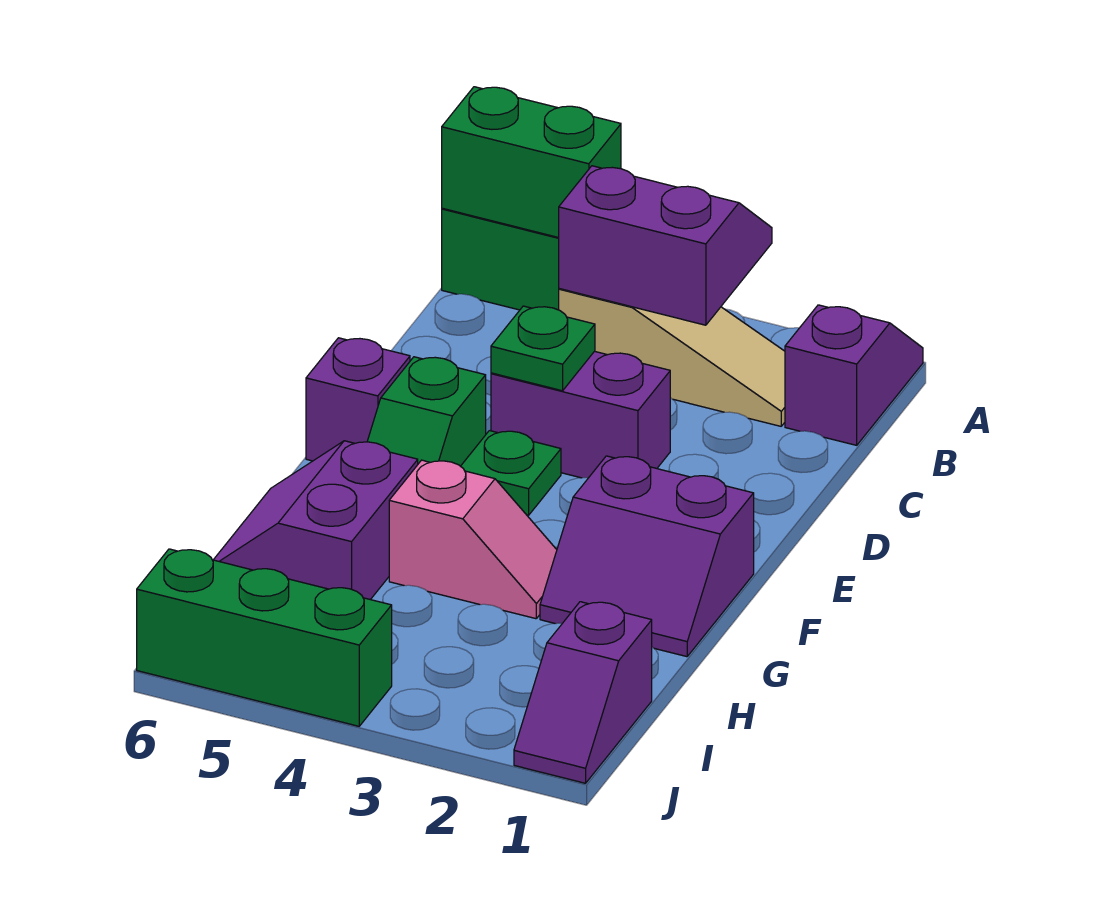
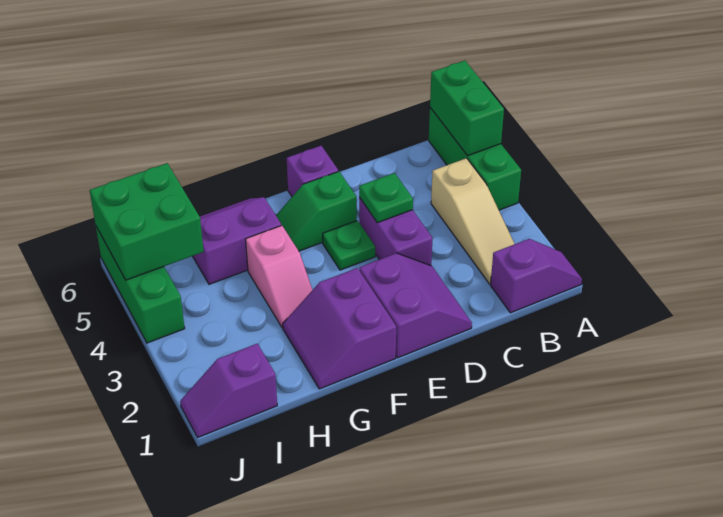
purple 2x2 slope [559,166,772,325] -> purple 2x2 slope moved to [359,253,472,358]
none -> green 2x2 brick [90,163,204,280]

